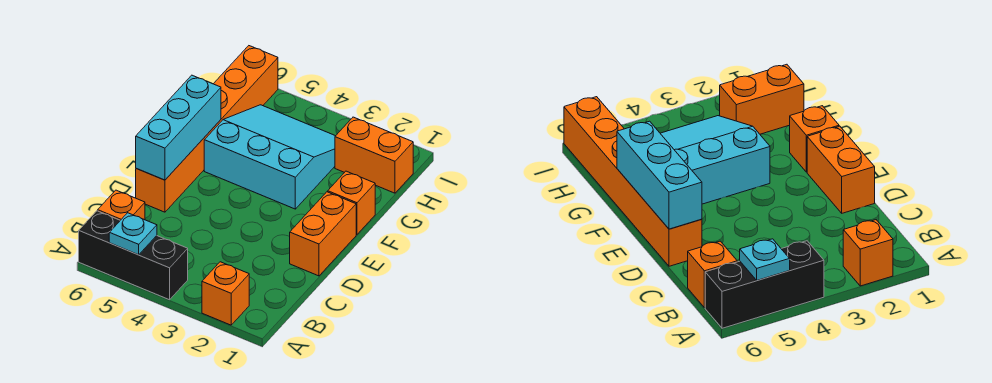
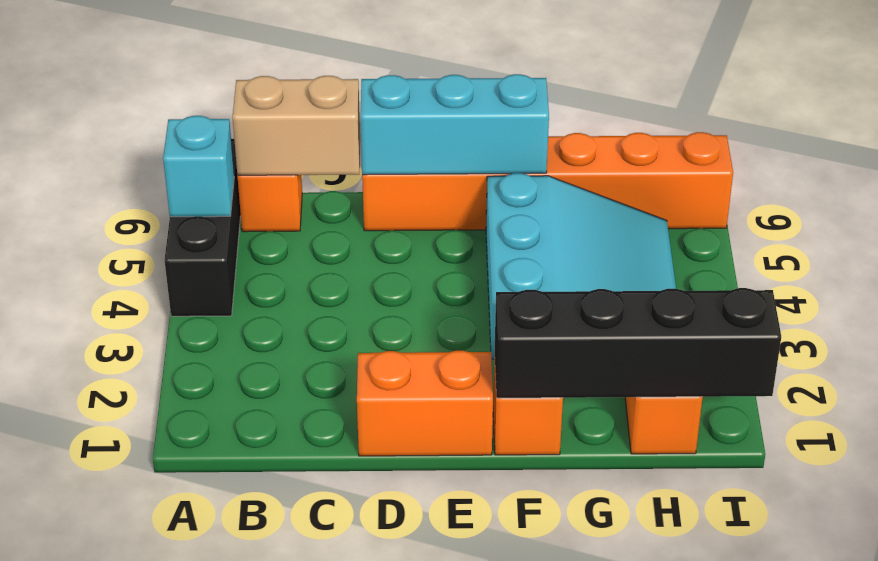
orange 1x1 brick [202,262,249,325] -> none
cyan 1x1 plate [109,213,157,255] -> cyan 1x1 brick [163,116,234,217]
none -> tan 1x2 brick [233,76,360,175]
none -> black 1x4 brick [495,288,781,398]

